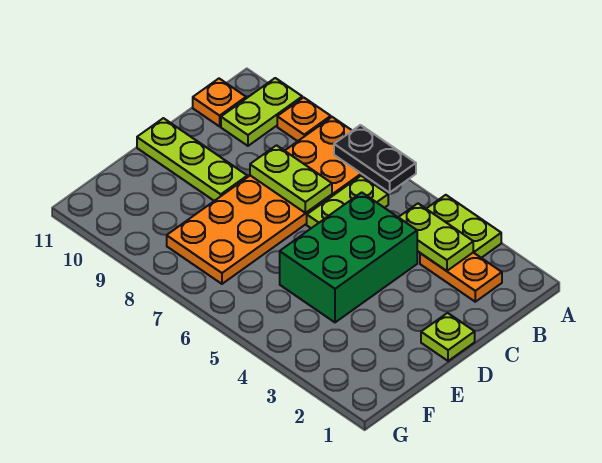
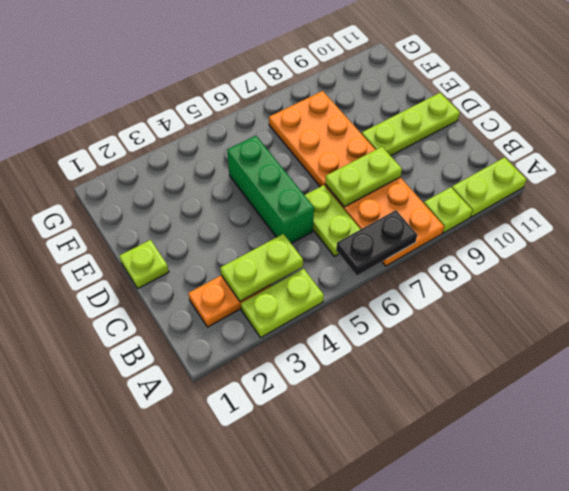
orange 1x1 plate [277,97,331,141] -> lime 1x1 plate [424,187,472,233]
lime 1x2 plate [221,78,302,146] -> lime 1x2 plate turned to [452,157,527,217]
orange 1x1 plate [193,79,246,126] -> none
green 2x3 brick [280,192,417,322] -> green 1x3 brick [227,136,314,243]

